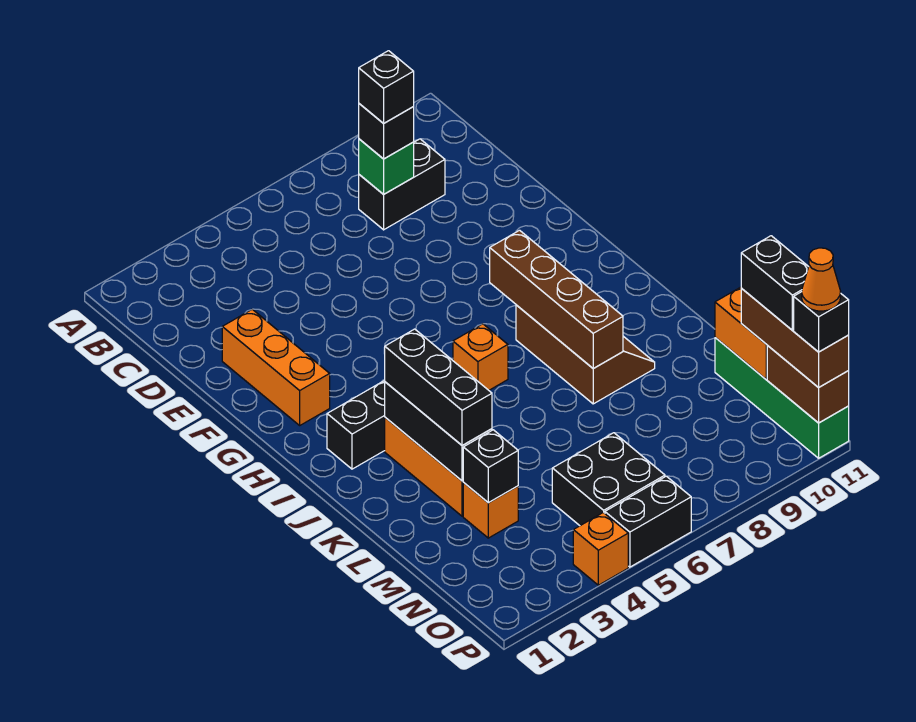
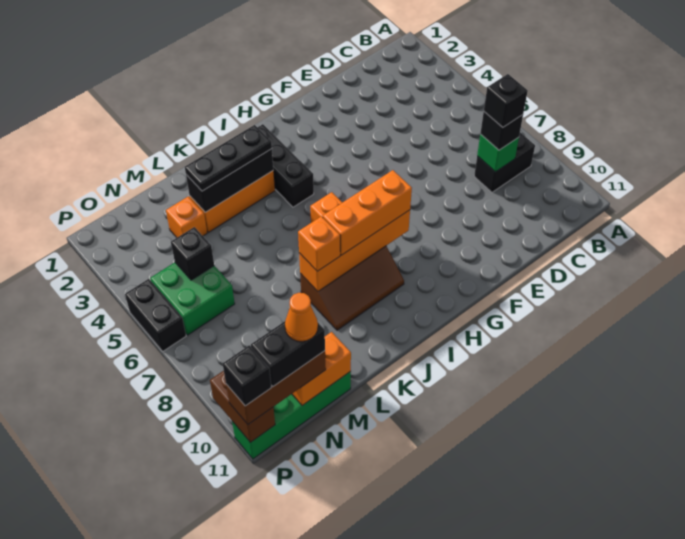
black 1x2 brick [359,139,445,230] -> black 1x2 brick turned to [474,133,535,192]
orange 1x3 brick [222,309,330,425] -> orange 1x3 brick moved to [323,170,412,255]
brown 1x4 brick [490,230,623,368] -> orange 1x4 brick [299,210,410,291]
black 1x3 brick [385,329,492,446] -> black 1x3 plate [185,125,272,191]
black 1x1 brick [463,430,518,503] -> black 1x1 brick moved to [171,227,214,280]
black 2x2 brick [552,433,665,526] -> green 2x2 brick [150,262,235,335]
brown 1x2 brick [767,346,849,423] -> brown 1x2 brick turned to [210,371,275,442]
orange 1x1 brick [573,512,628,585] -> orange 1x1 brick moved to [298,216,340,271]
orange 1x1 cone [802,248,841,311] -> orange 1x1 cone moved to [285,293,318,341]

